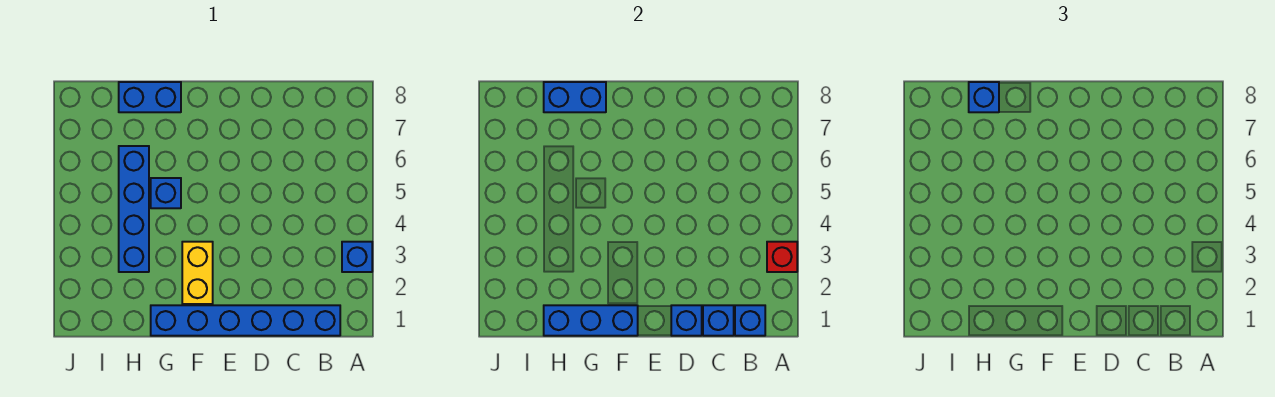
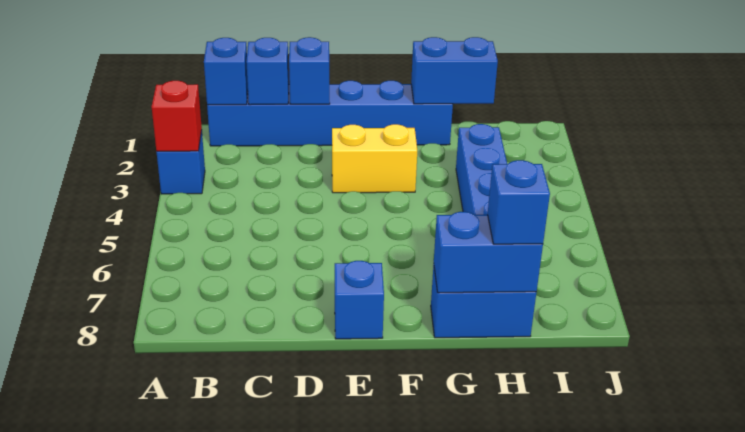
blue 1x3 brick [544,305,638,336] -> blue 1x2 brick [411,37,498,104]
yellow 1x2 brick [182,242,213,304] -> yellow 1x2 brick turned to [332,124,417,193]
blue 1x1 brick [151,178,181,208] -> blue 1x1 brick moved to [335,261,384,339]

